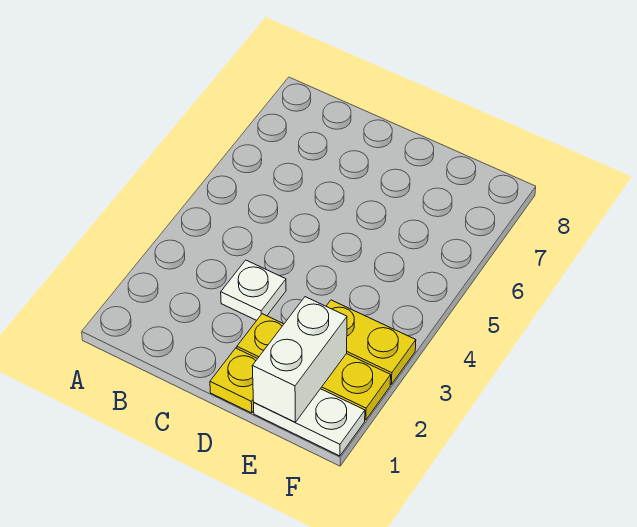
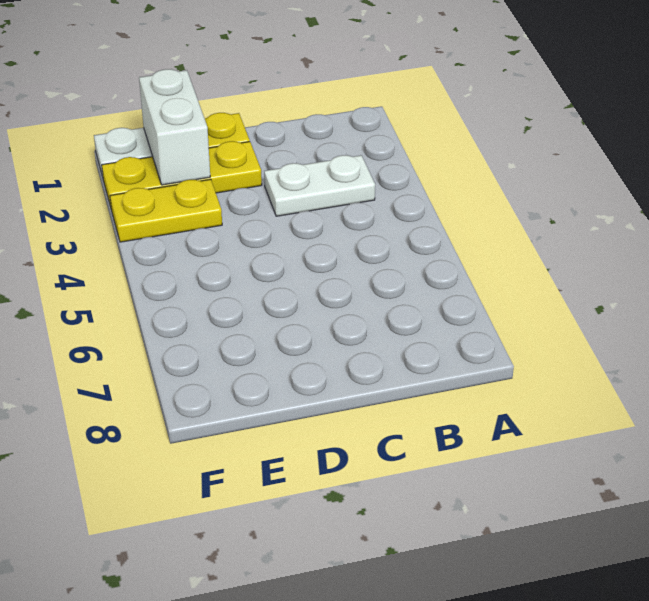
white 1x1 plate [221,260,286,320] -> white 1x2 plate [264,155,375,216]

